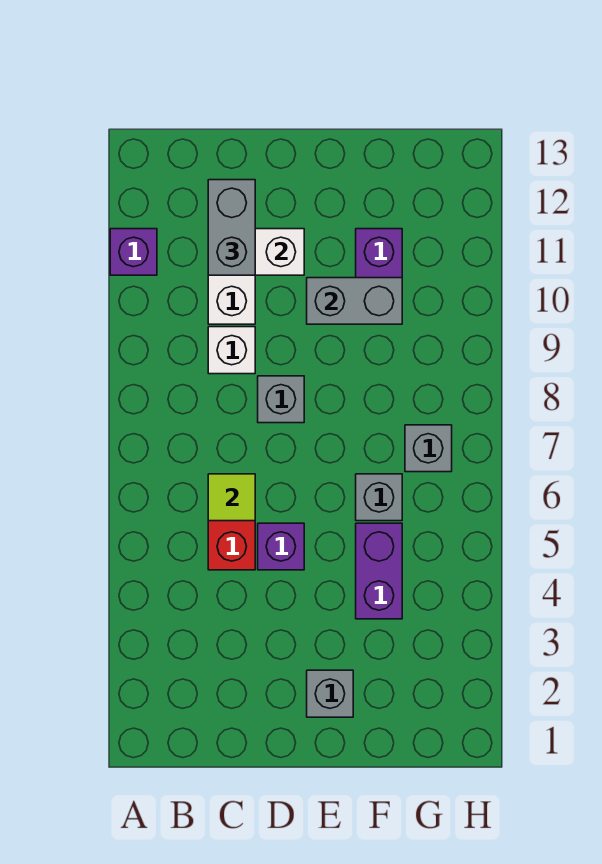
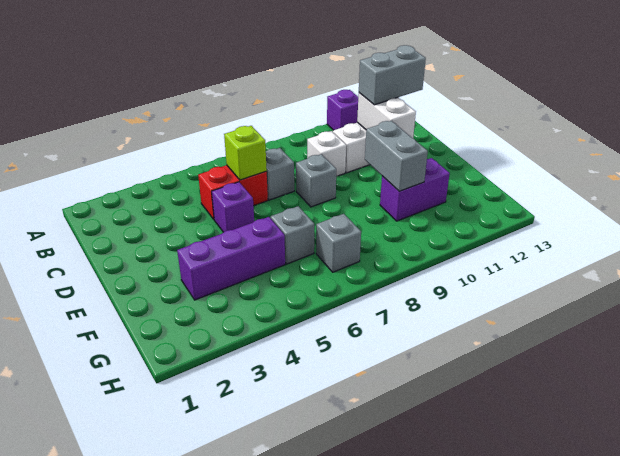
lime 1x1 tile [208,474,255,521] -> lime 1x1 brick [224,126,267,180]
grey 1x1 brick [307,670,353,717] -> grey 1x1 brick moved to [266,148,294,200]
purple 1x2 brick [356,523,402,619] -> purple 1x3 brick [177,217,285,300]

